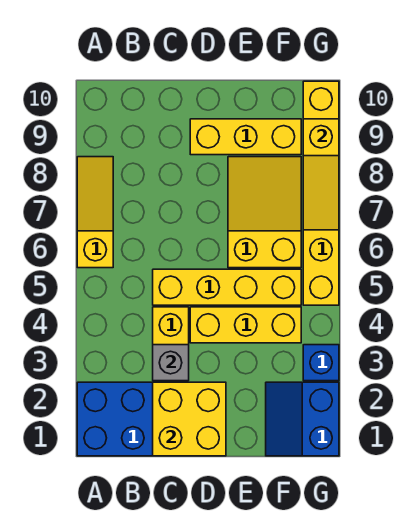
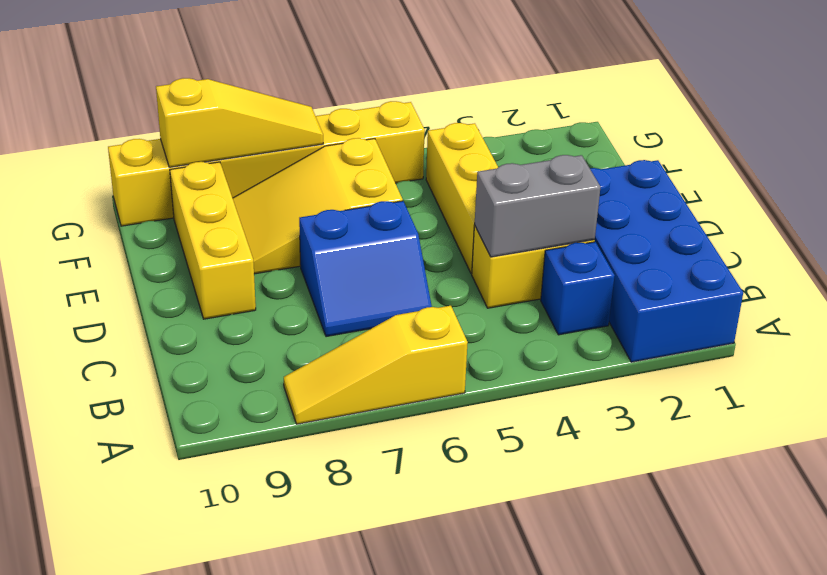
yellow 2x2 brick [153,382,226,456] -> none
grey 1x1 brick [153,345,189,381] -> grey 1x2 brick [475,155,600,257]
yellow 1x4 brick [153,269,301,305] -> none
blue 2x2 slope [266,382,339,456] -> blue 2x2 slope moved to [299,201,432,337]
blue 1x1 brick [303,345,339,381] -> blue 1x1 brick moved to [541,242,615,335]

